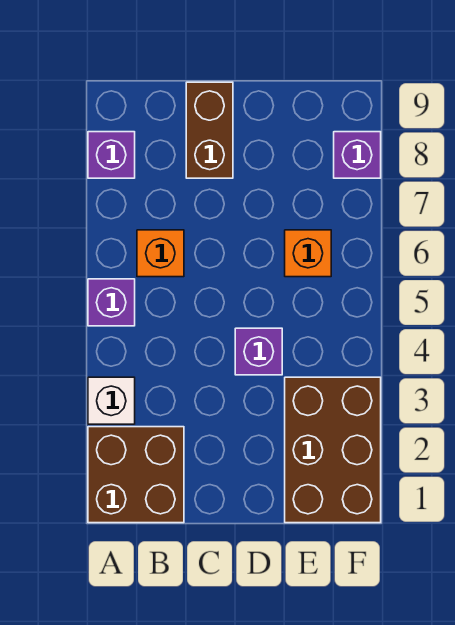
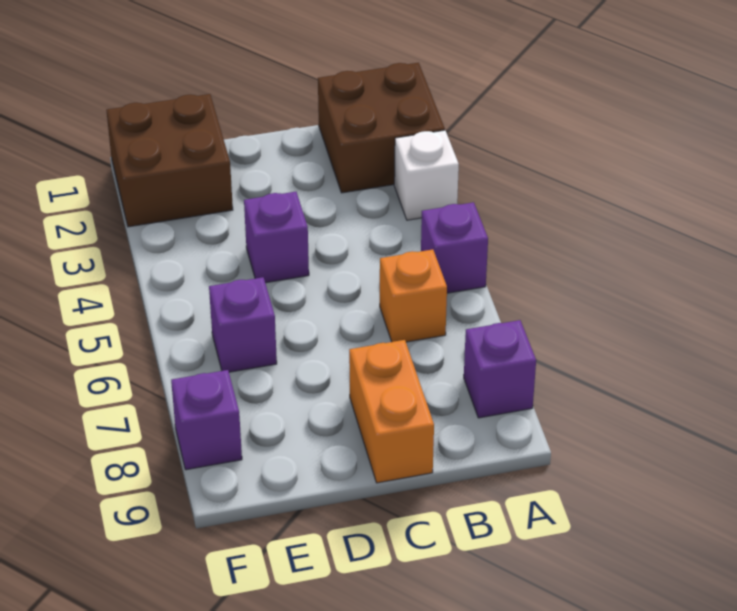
brown 1x2 brick [186,82,233,178] -> orange 1x2 brick [349,340,434,483]
brown 2x3 brick [285,377,381,523] -> brown 2x2 brick [106,94,233,227]
orange 1x1 brick [285,230,331,277] -> purple 1x1 brick [209,277,277,372]

